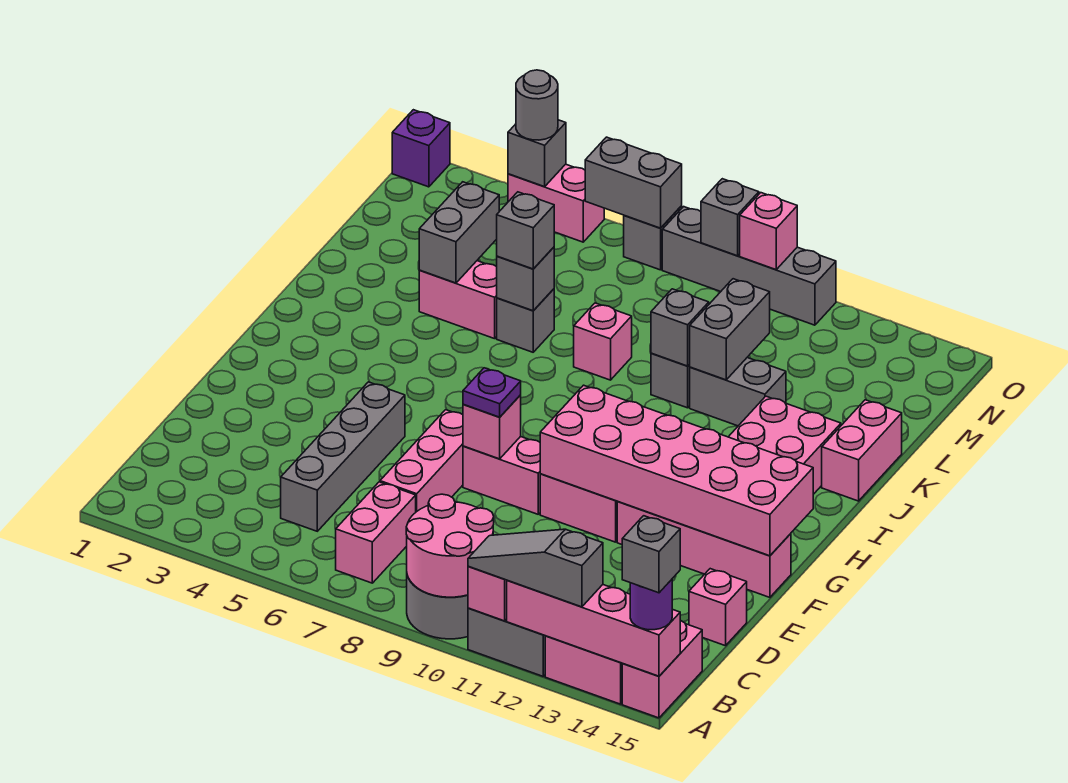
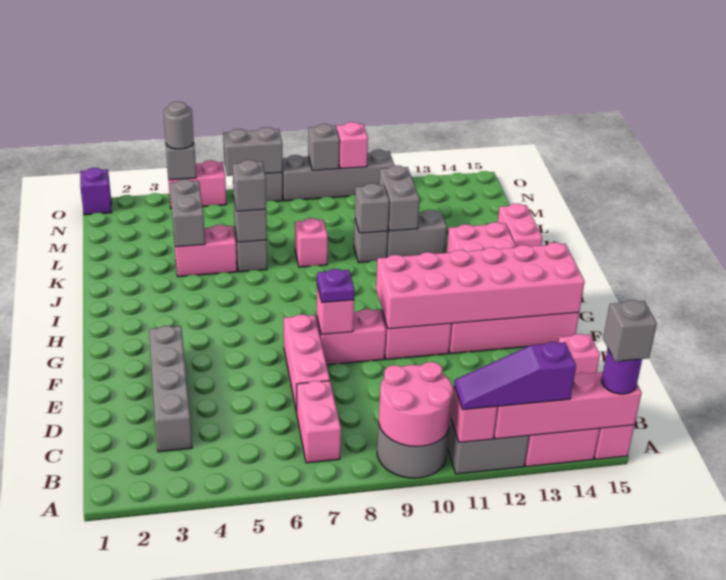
grey 1x3 slope [468,529,603,607] -> purple 1x3 slope [454,342,576,410]
grey 1x4 brick [281,382,405,531] -> grey 1x4 brick moved to [149,326,192,452]

